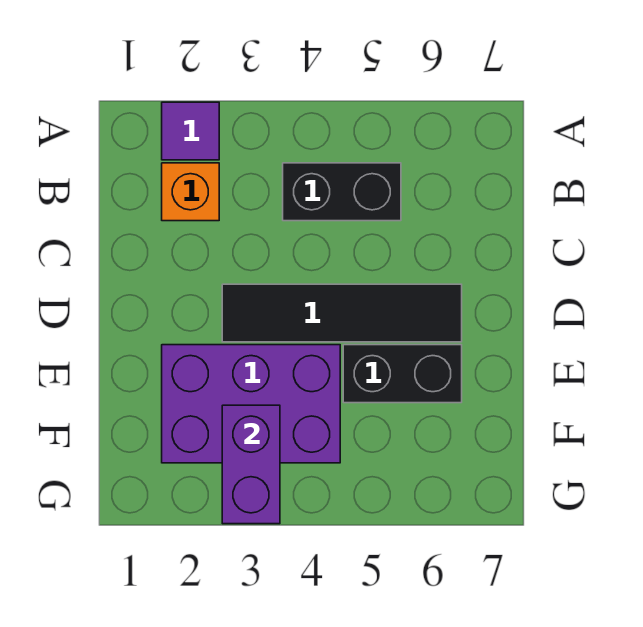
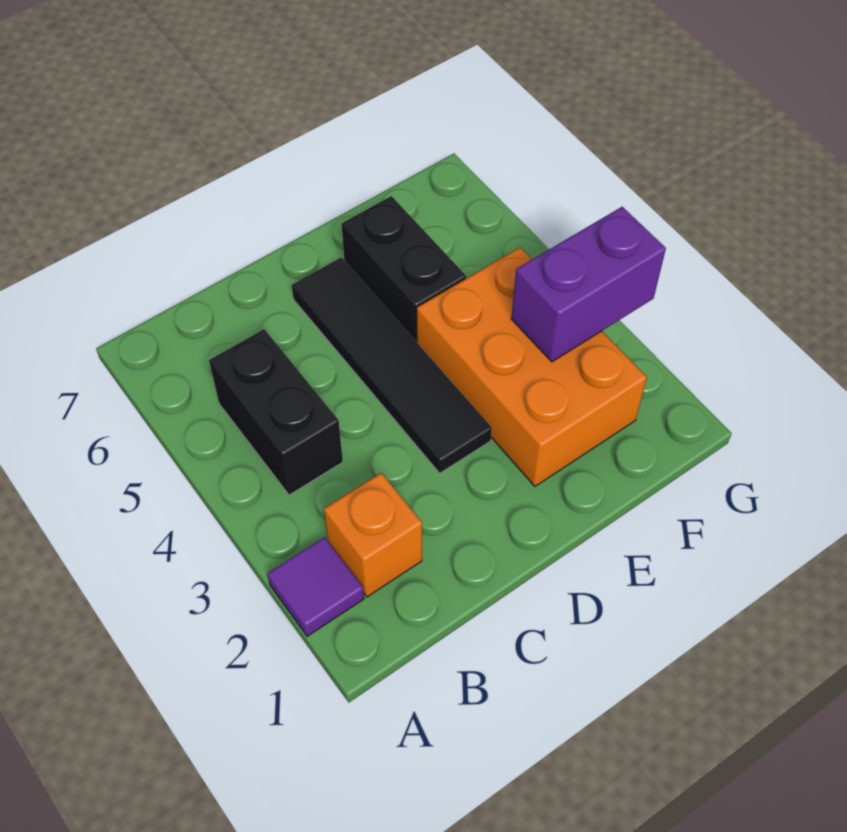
purple 2x3 brick [162,345,340,463] -> orange 2x3 brick [417,247,647,486]

